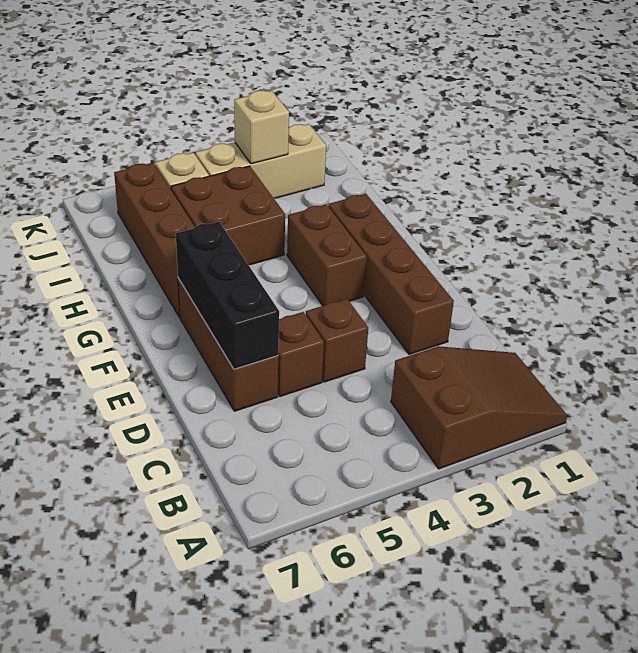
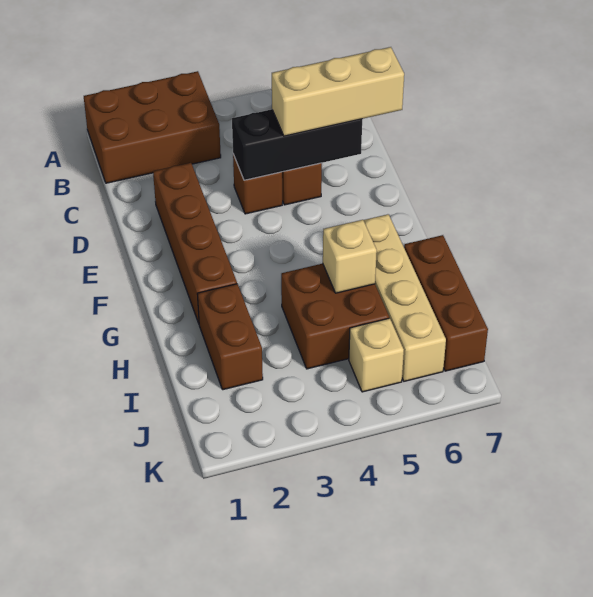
brown 2x3 slope [391,346,567,469] -> brown 2x3 brick [84,71,221,183]
brown 1x3 brick [178,278,278,411] -> brown 1x3 brick moved to [404,235,488,371]
black 1x3 brick [176,222,279,369] -> black 1x3 brick turned to [232,109,362,180]
brown 1x2 brick [287,204,367,306] -> brown 1x2 brick moved to [197,284,263,390]
brown 1x4 brick [114,163,195,318] -> tan 1x4 brick [364,214,446,381]
tan 1x3 brick [195,124,326,198] -> tan 1x3 brick moved to [272,47,404,136]
tan 1x1 brick [234,91,289,164] -> tan 1x1 brick moved to [323,220,377,293]

